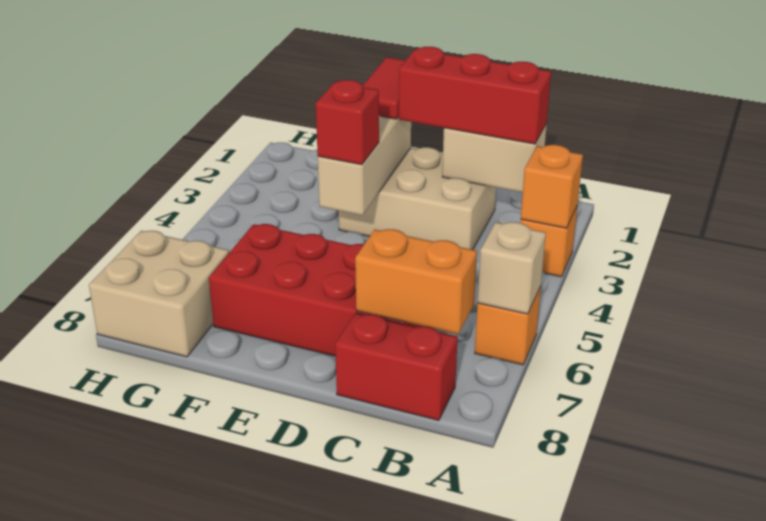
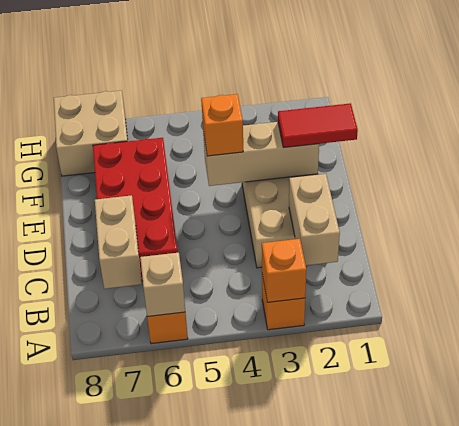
red 1x3 brick [399,47,551,144] -> none
orange 1x2 brick [355,229,477,334] -> tan 1x2 brick [95,195,142,289]
red 1x2 brick [335,313,458,420] -> none
red 1x1 brick [316,80,379,165] -> orange 1x1 brick [201,94,243,156]

